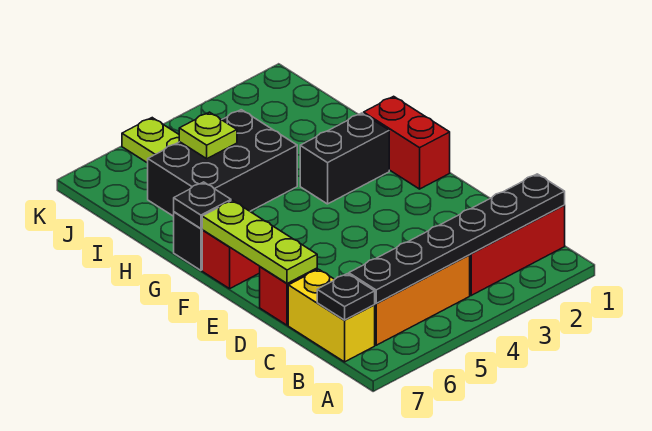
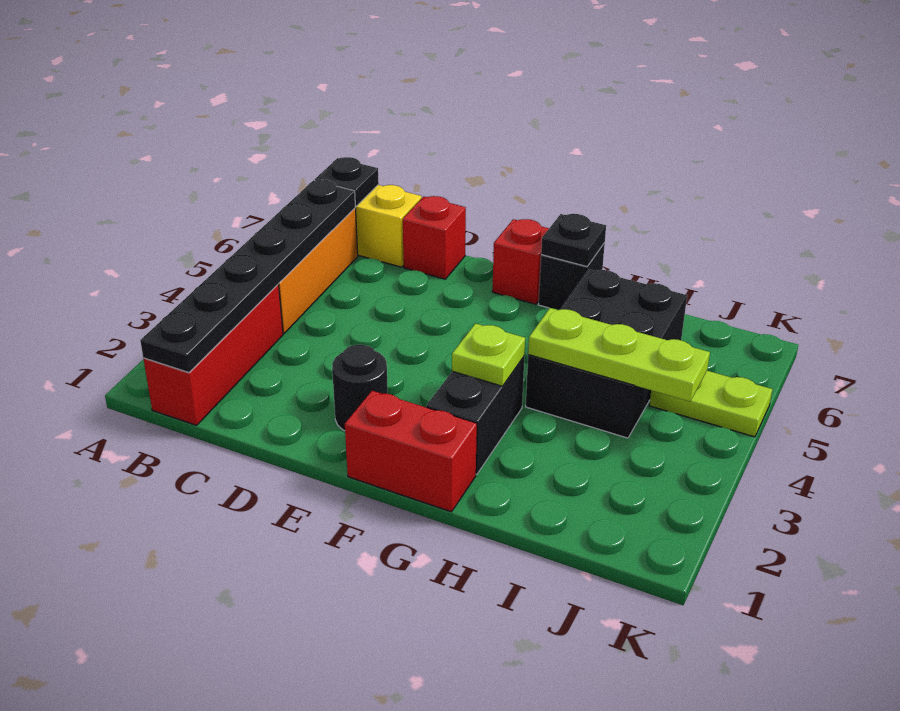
lime 1x3 plate [202,200,317,283] -> lime 1x3 plate moved to [528,308,710,401]
none -> black 1x1 round brick [332,345,388,431]
lime 1x1 plate [179,112,237,159] -> lime 1x1 plate moved to [452,323,525,386]

